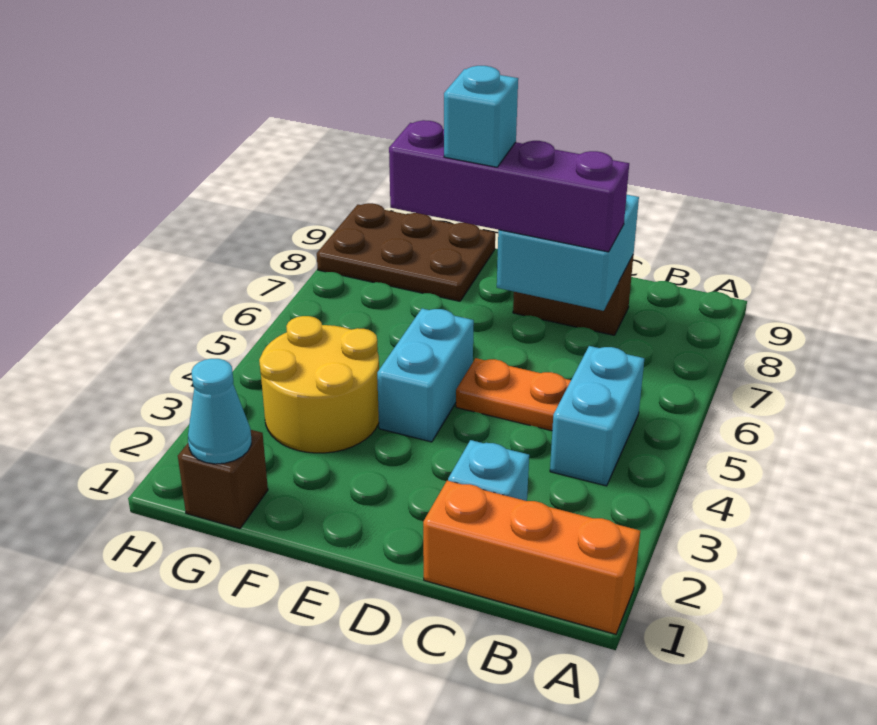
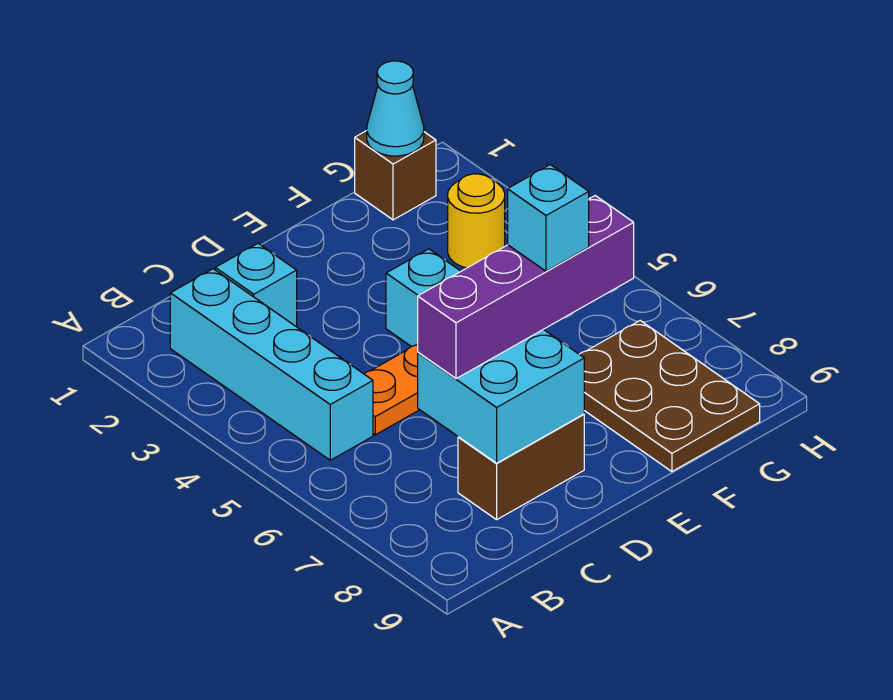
orange 1x3 brick [423,481,640,634] -> none
cyan 1x2 brick [550,346,644,486] -> cyan 1x4 brick [170,269,373,460]
yellow 2x2 round brick [259,316,379,453] -> yellow 1x1 round brick [448,174,505,268]
brown 2x3 plate [317,203,495,301] -> brown 2x3 plate turned to [579,321,760,472]

